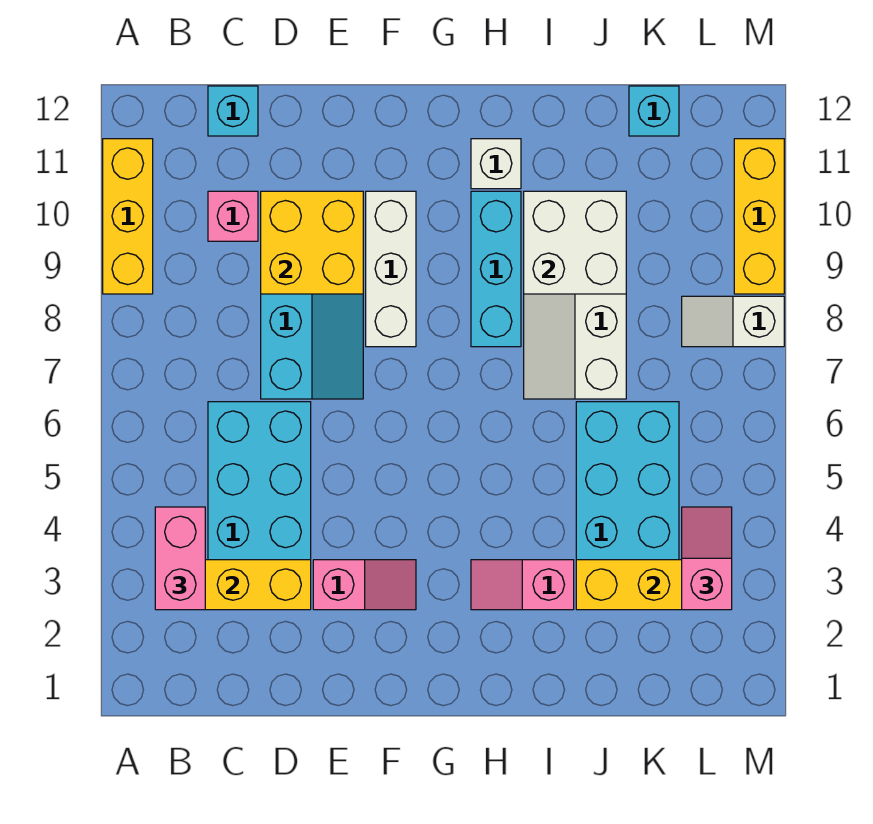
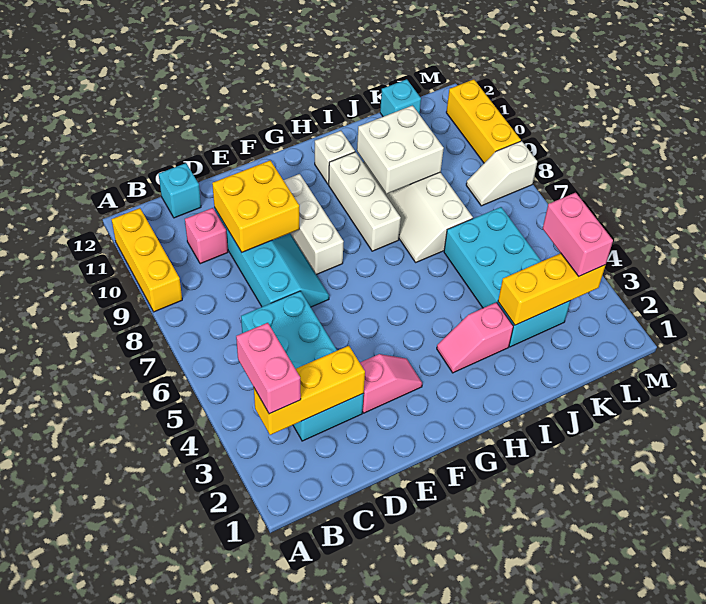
cyan 1x3 brick [471,191,521,347] -> white 1x3 brick [329,152,401,251]
pink 1x2 slope [682,507,732,610] -> pink 1x2 brick [543,193,613,276]

